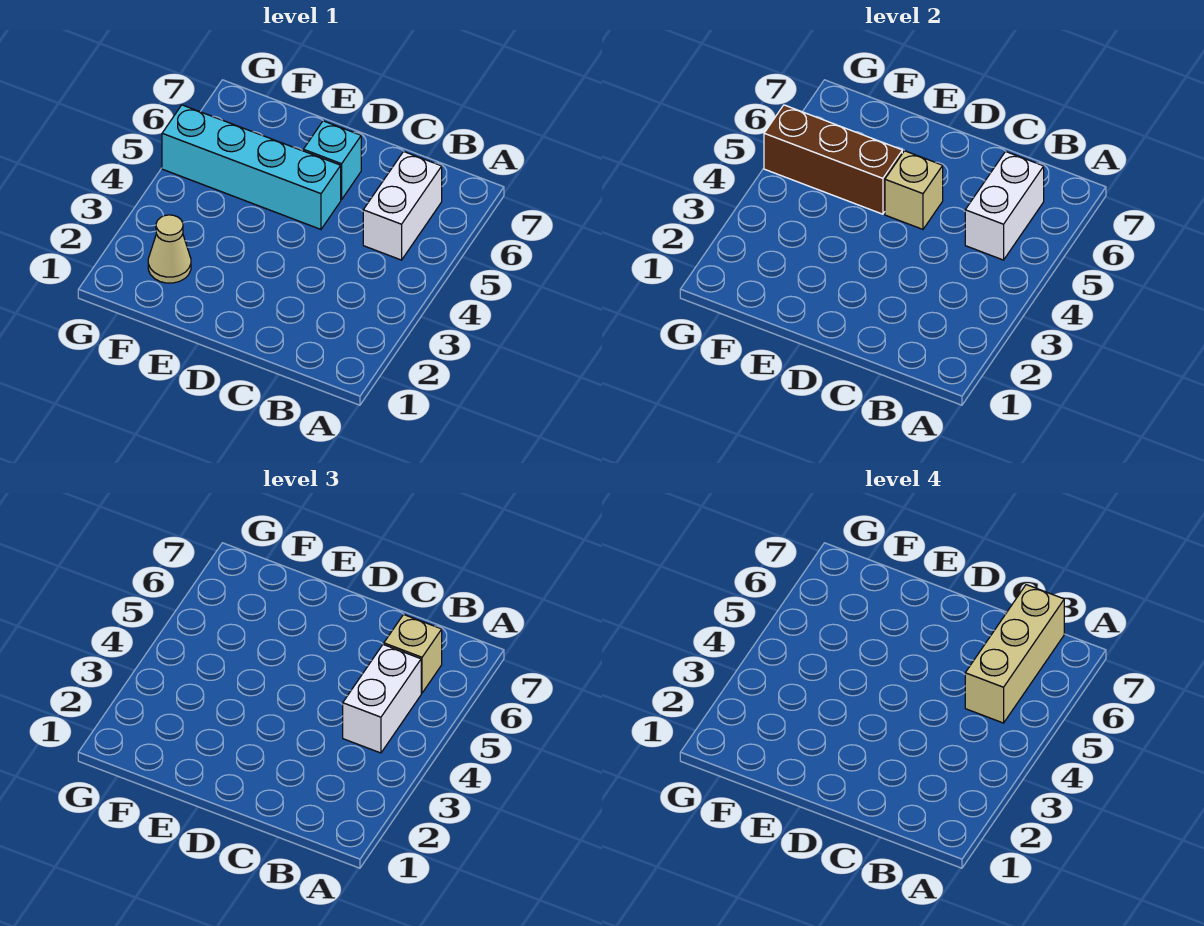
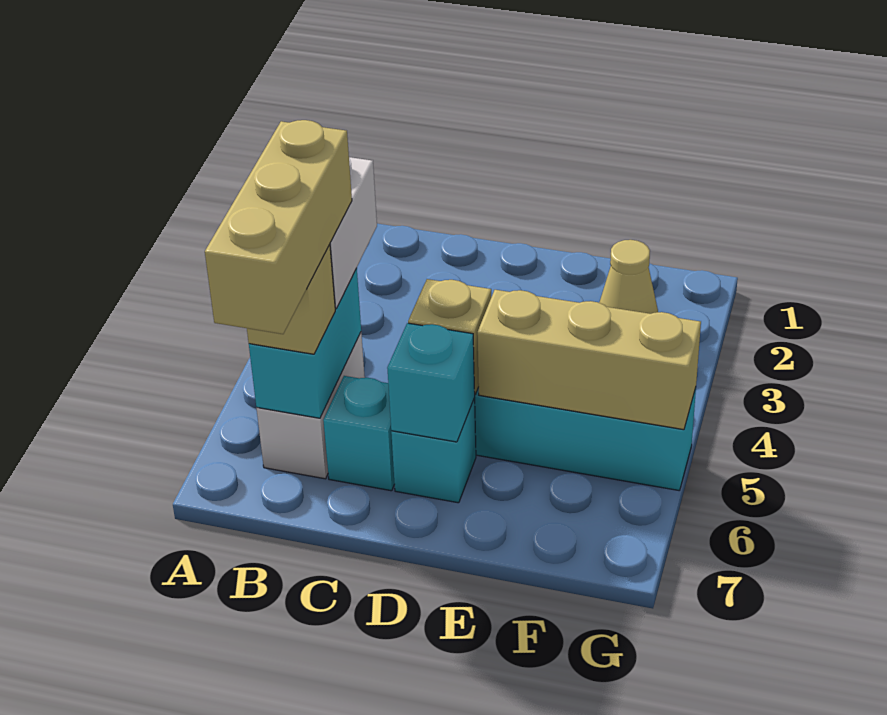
white 1x2 brick [965,151,1044,260] -> cyan 1x2 brick [249,268,361,418]
none -> cyan 1x1 brick [323,376,395,491]
none -> cyan 1x1 brick [387,323,475,442]
brown 1x3 brick [764,105,902,214] -> tan 1x3 brick [477,290,701,430]

